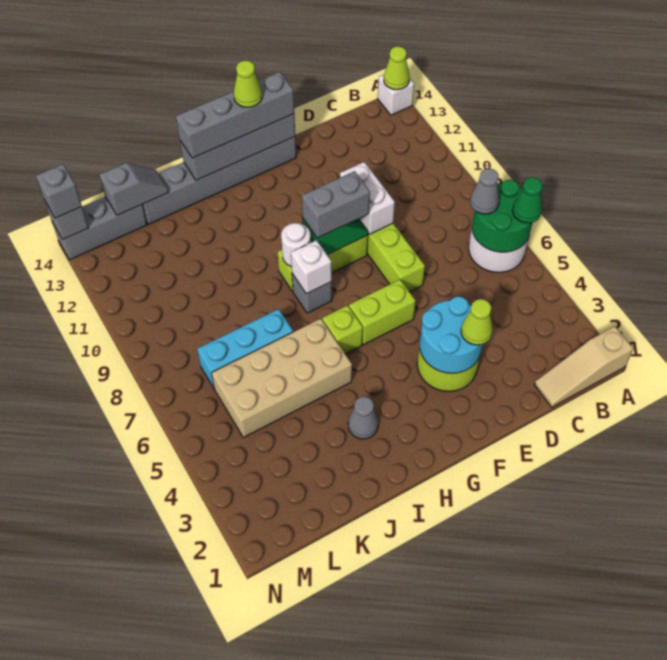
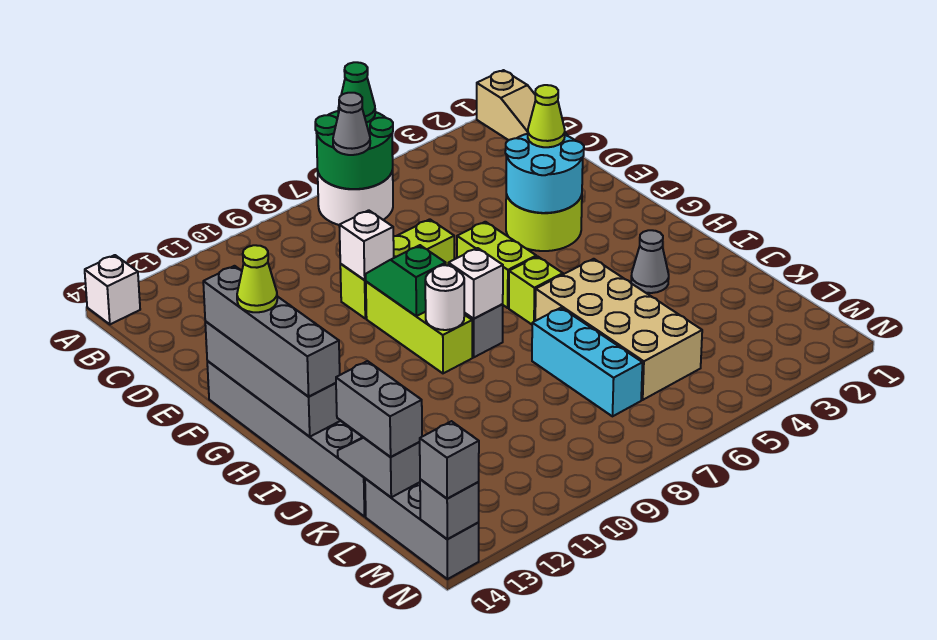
lime 1x1 cone [384,46,410,90] -> none
white 1x2 brick [340,162,395,234] -> white 1x1 brick [339,210,394,280]
grey 1x2 brick [302,171,370,238] -> grey 1x2 brick moved to [336,361,422,457]

